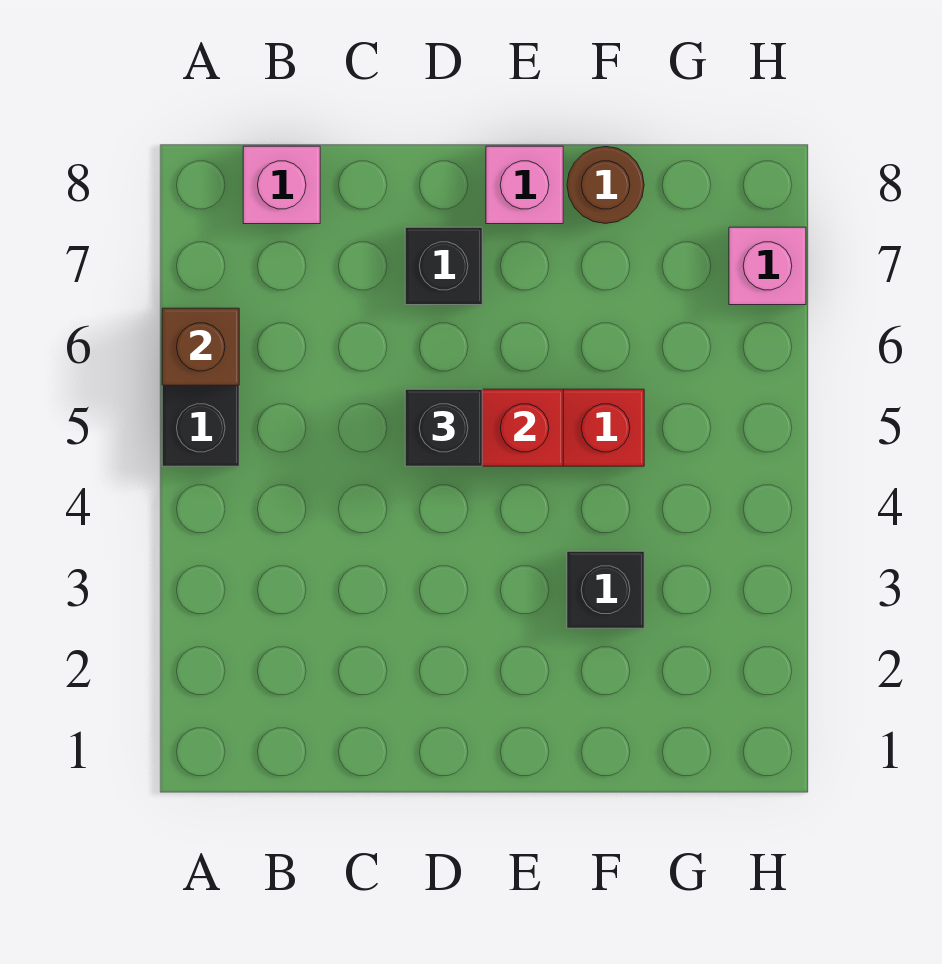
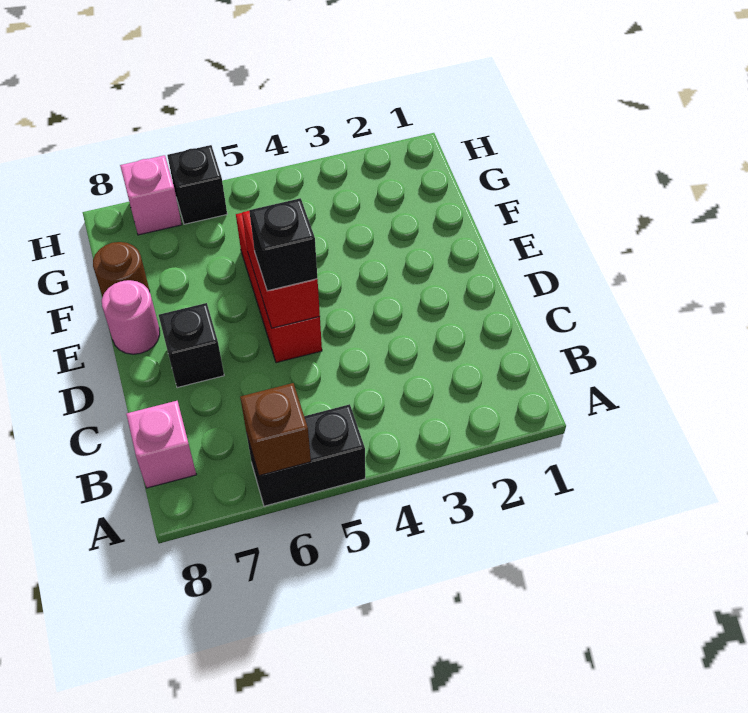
pink 1x1 brick [486,146,563,224] -> pink 1x1 round brick [102,280,160,354]
black 1x1 brick [567,551,644,628] -> black 1x1 brick moved to [167,145,227,224]

